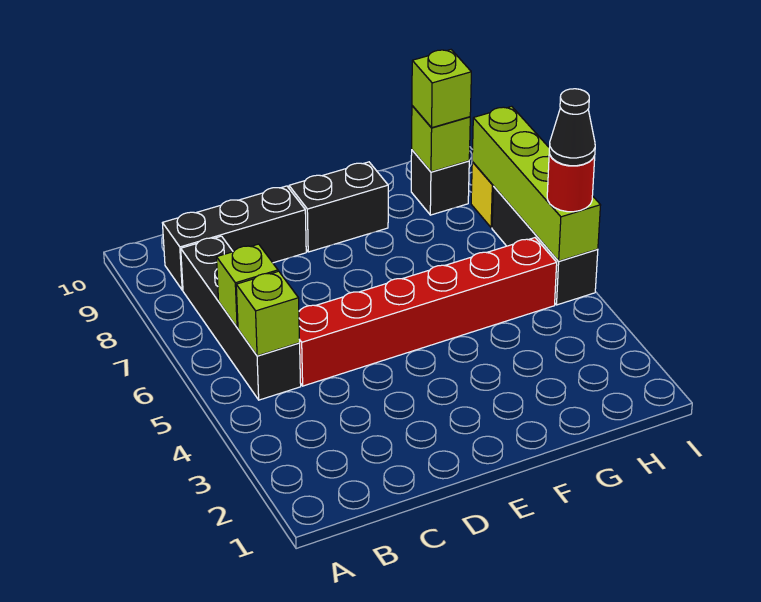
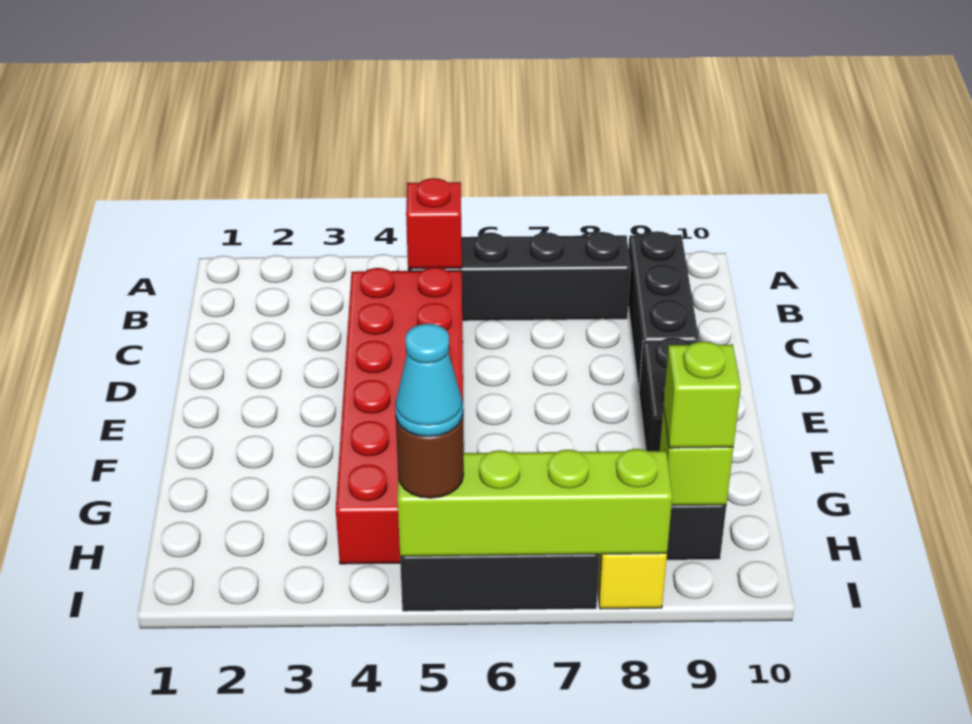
lime 1x1 brick [236,271,300,356] -> red 1x1 brick [406,178,462,269]
lime 1x1 brick [217,244,278,328] -> none
red 1x6 brick [299,238,557,386] -> red 2x6 brick [336,267,464,564]
red 1x1 round brick [547,153,595,212] -> brown 1x1 round brick [396,416,464,498]
black 1x1 cone [549,89,595,166] -> cyan 1x1 cone [395,324,463,437]

